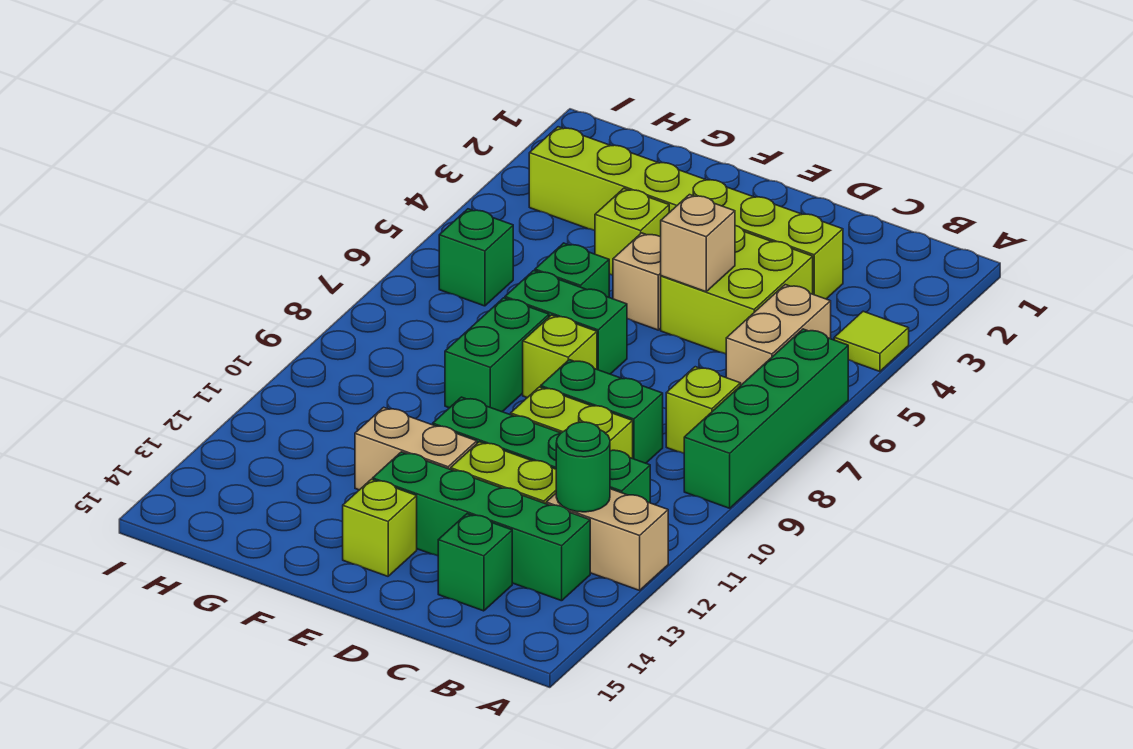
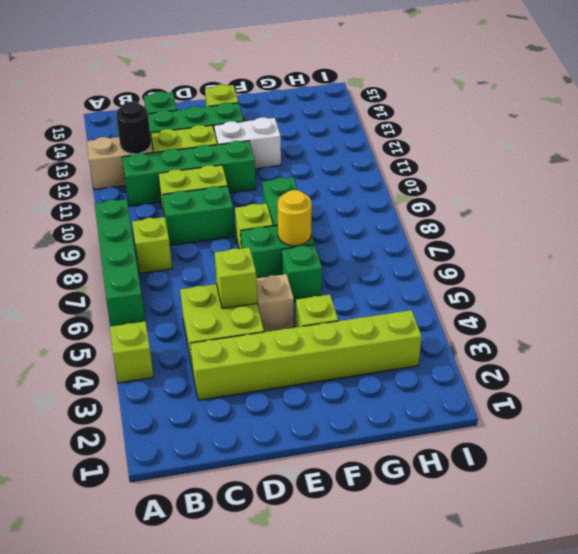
lime 1x1 tile [834,311,909,372] -> lime 1x1 brick [110,322,154,383]
tan 1x2 brick [726,285,831,385] -> none
green 1x1 round brick [556,422,610,512] -> black 1x1 round brick [116,102,151,154]
tan 1x1 brick [661,195,735,292] -> lime 1x1 brick [215,247,257,309]
tan 1x2 brick [355,407,477,490] -> white 1x2 brick [214,117,281,169]
none -> yellow 1x1 round brick [278,190,312,246]
green 1x1 brick [439,209,513,306] -> none

